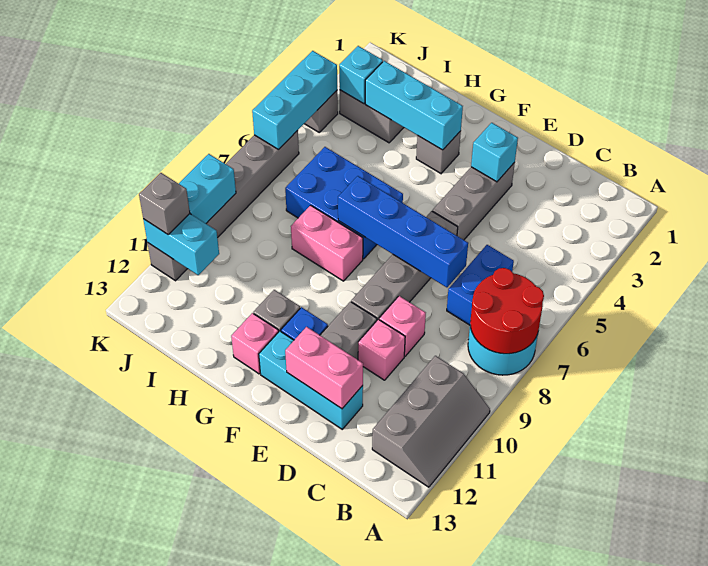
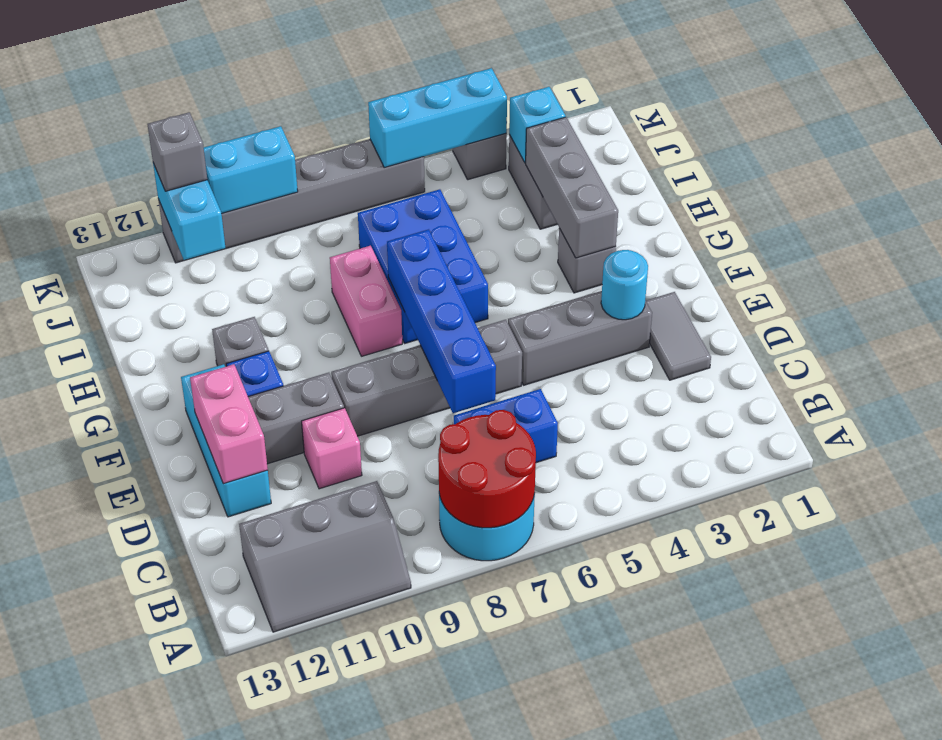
none -> grey 1x2 tile [646,292,711,380]
pink 1x1 brick [379,296,426,356] -> none
cyan 1x1 brick [471,123,518,182] -> cyan 1x1 round brick [601,250,648,320]
cyan 1x3 brick [365,61,463,150] -> grey 1x3 brick [526,117,618,258]
pink 1x1 brick [231,313,279,374] -> none

